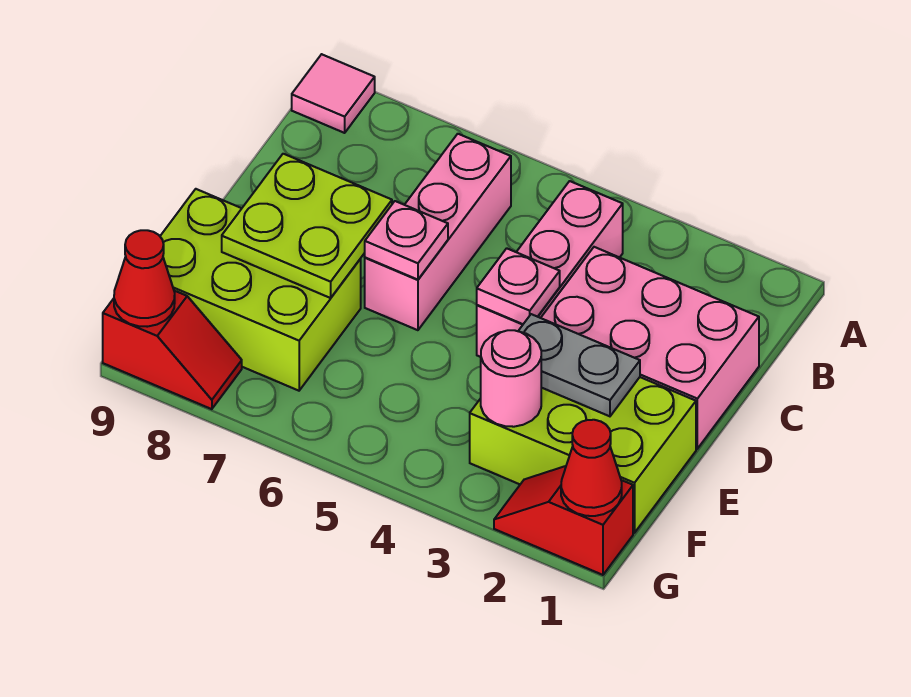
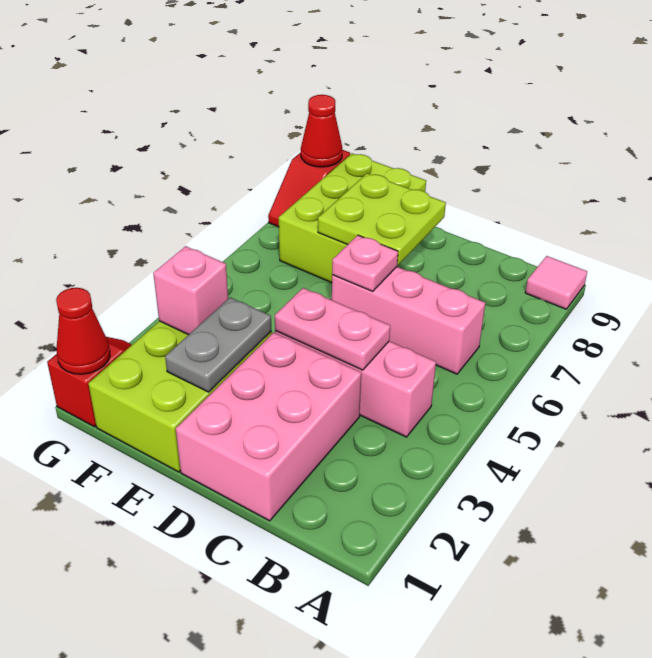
pink 1x1 plate [477,248,560,324] -> pink 1x2 plate [275,288,390,370]
pink 1x1 round brick [481,330,541,427] -> pink 1x1 brick [153,246,228,335]

